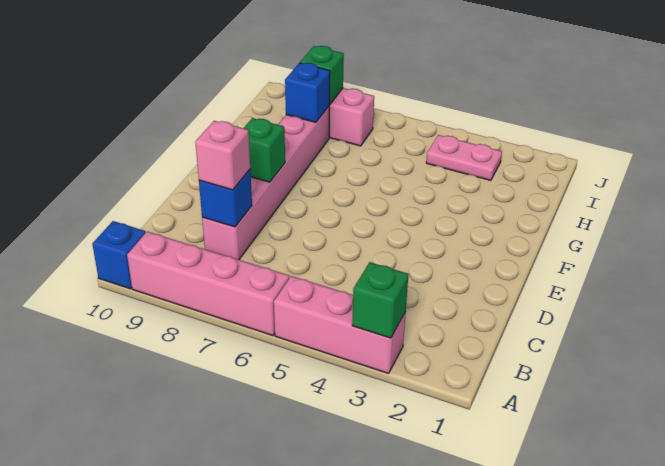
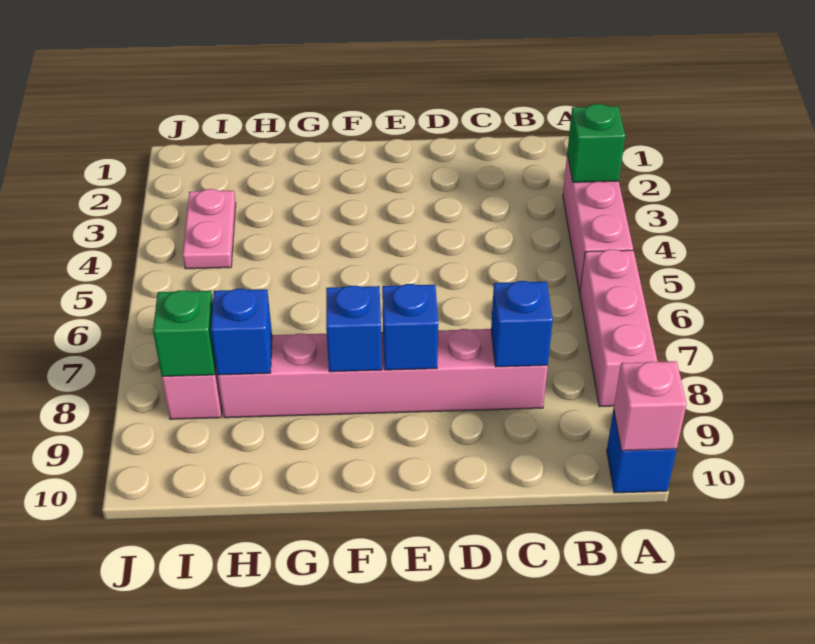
pink 1x4 brick [127,232,289,336] -> pink 1x3 brick [580,249,658,407]
pink 1x1 brick [195,121,250,190] -> pink 1x1 brick moved to [614,361,687,451]
green 1x1 brick [244,118,285,182] -> blue 1x1 brick [382,284,438,370]
none -> blue 1x1 brick [326,286,382,372]

